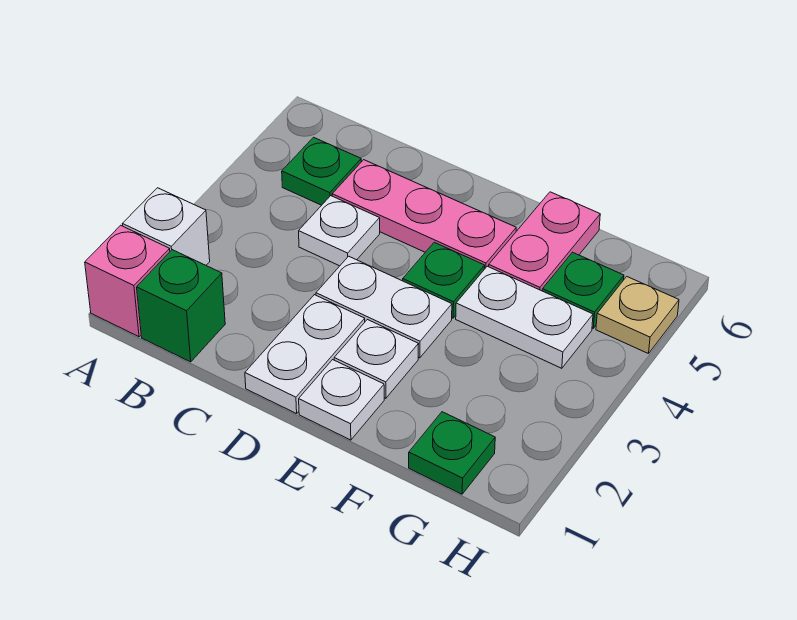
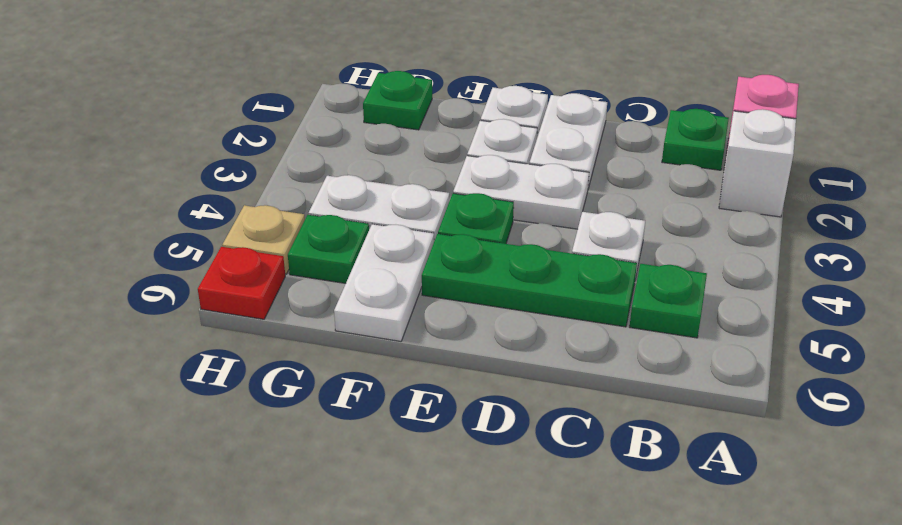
green 1x1 brick [137,250,225,362] -> green 1x1 plate [662,109,729,170]
pink 1x3 plate [332,160,516,269] -> green 1x3 plate [422,234,637,327]
pink 1x2 plate [489,192,600,291] -> white 1x2 plate [334,224,434,341]
none -> red 1x1 plate [198,247,285,319]

